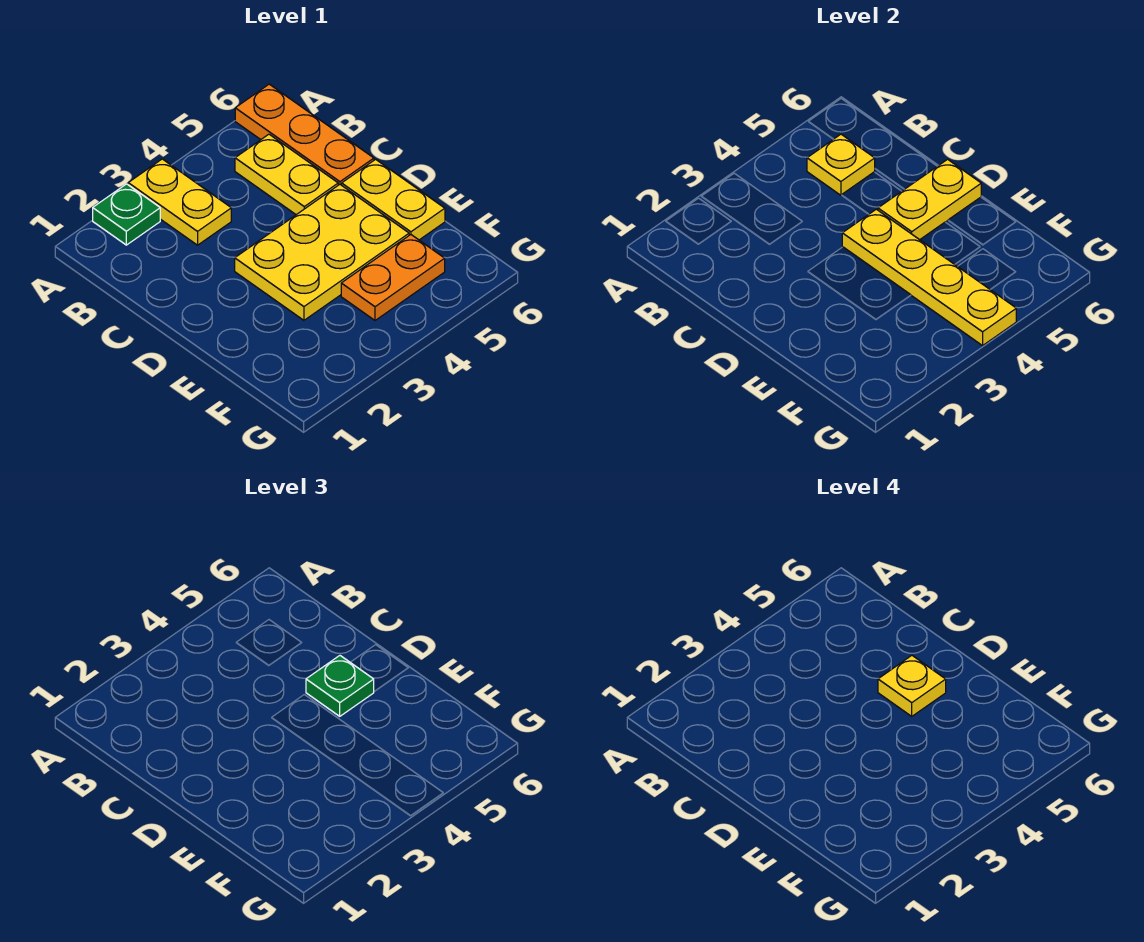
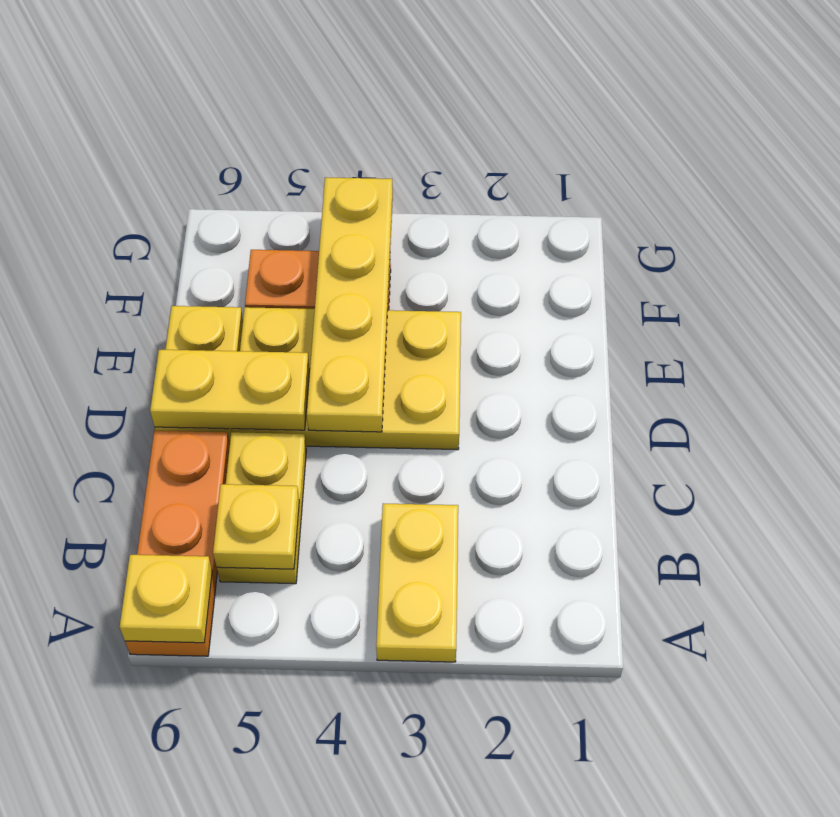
green 1x1 plate [93,184,160,245] -> none
green 1x1 plate [306,656,374,716] -> none
yellow 1x1 plate [878,656,946,716] -> yellow 1x1 plate moved to [120,555,212,643]

